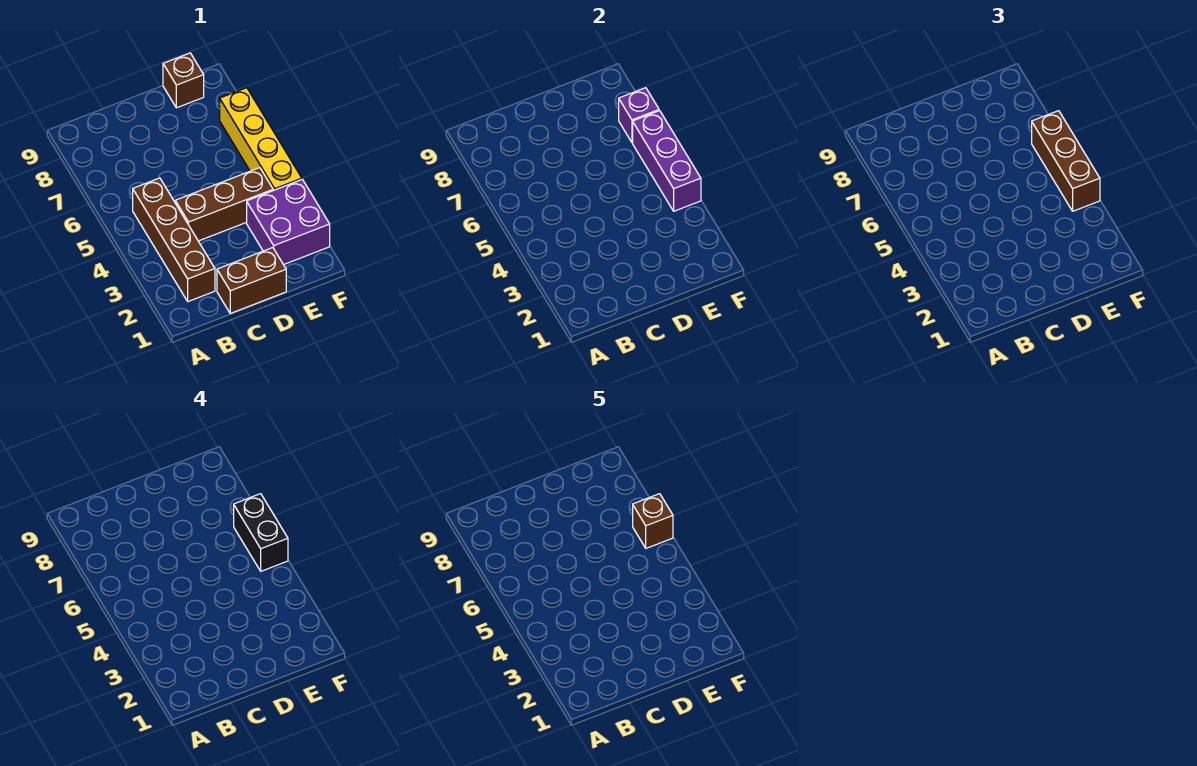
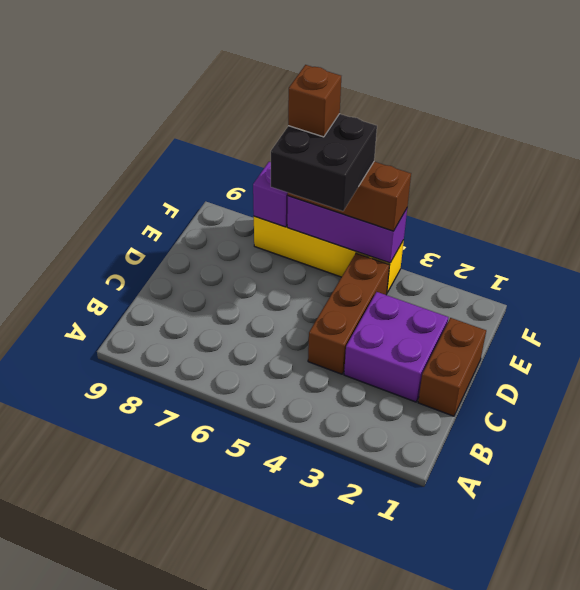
brown 1x4 brick [133,178,215,302] -> none
purple 2x2 brick [247,179,330,265] -> purple 2x2 brick moved to [344,292,448,402]
brown 1x1 brick [163,53,204,108] -> none
black 1x2 brick [234,494,288,571] -> black 2x2 brick [271,114,377,211]

